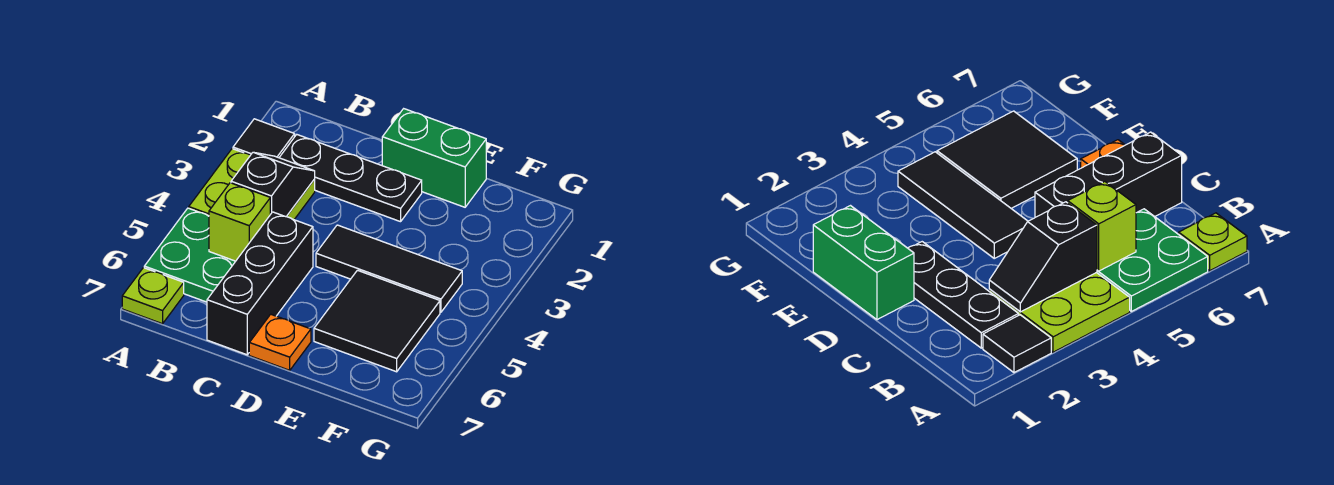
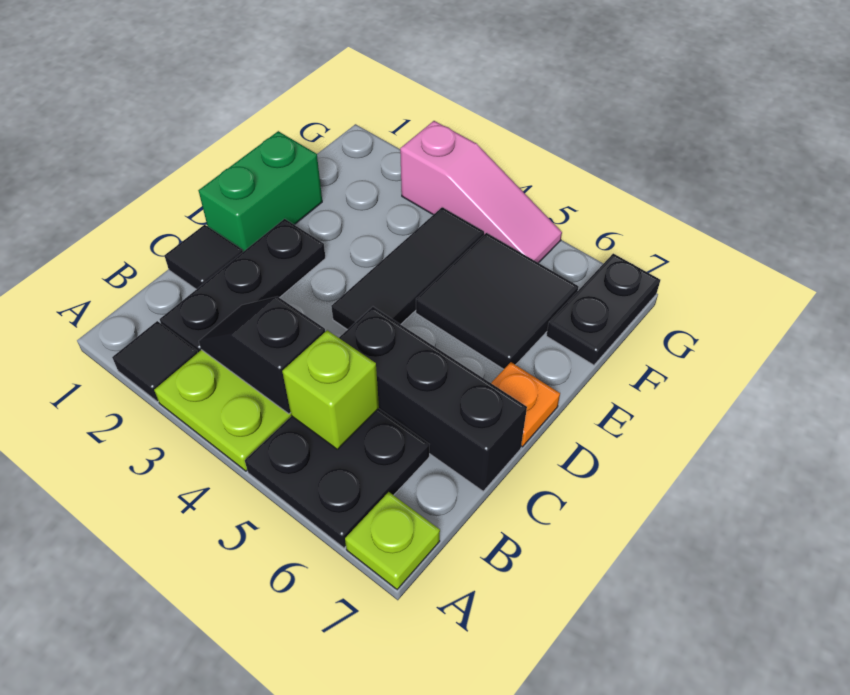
green 2x2 plate [144,208,236,302] -> black 2x2 plate [245,409,430,548]
none -> black 1x1 tile [165,225,243,289]
none -> black 1x2 plate [546,254,660,365]
none -> pink 1x3 slope [400,121,562,263]

